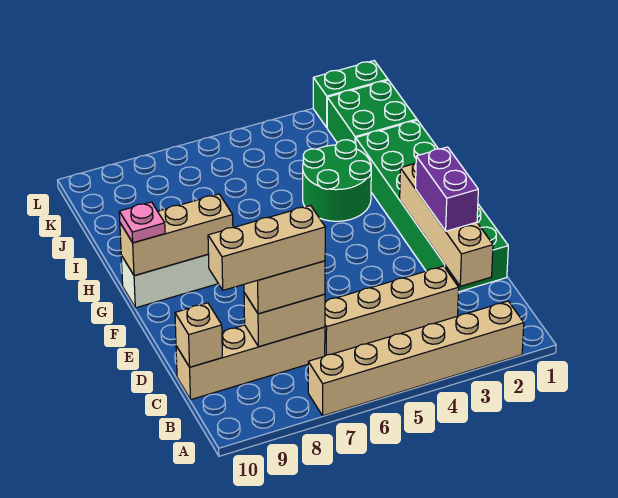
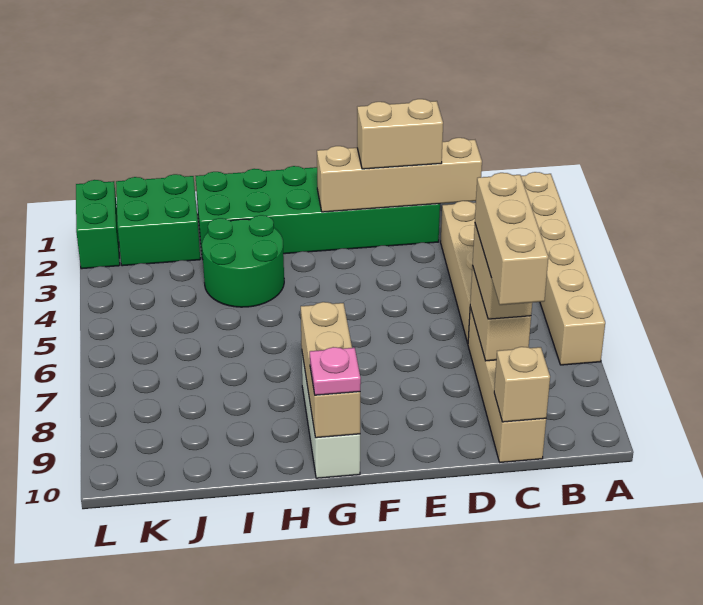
purple 1x2 brick [416,147,478,231] -> tan 1x2 brick [357,99,443,169]

